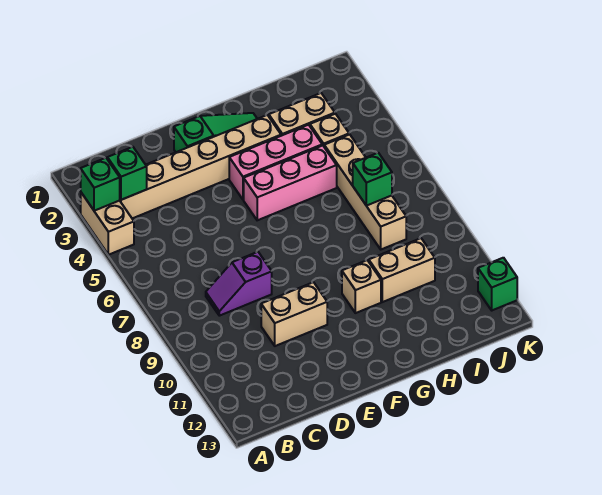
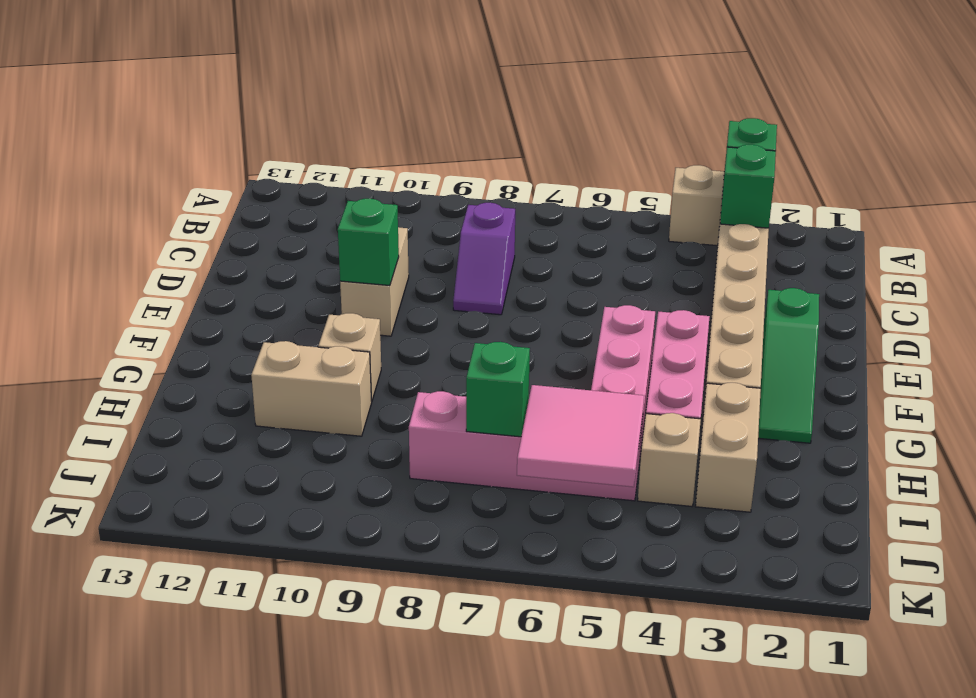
purple 1x2 slope [206,252,272,316] -> purple 1x2 slope turned to [453,203,515,315]
tan 1x2 brick [369,238,435,302] -> tan 1x2 brick turned to [251,341,372,436]
tan 1x4 brick [324,134,406,249] -> pink 1x4 brick [409,391,643,501]
none -> pink 2x2 tile [517,385,644,487]
green 1x1 brick [478,258,517,310] -> green 1x1 brick moved to [338,199,399,285]

